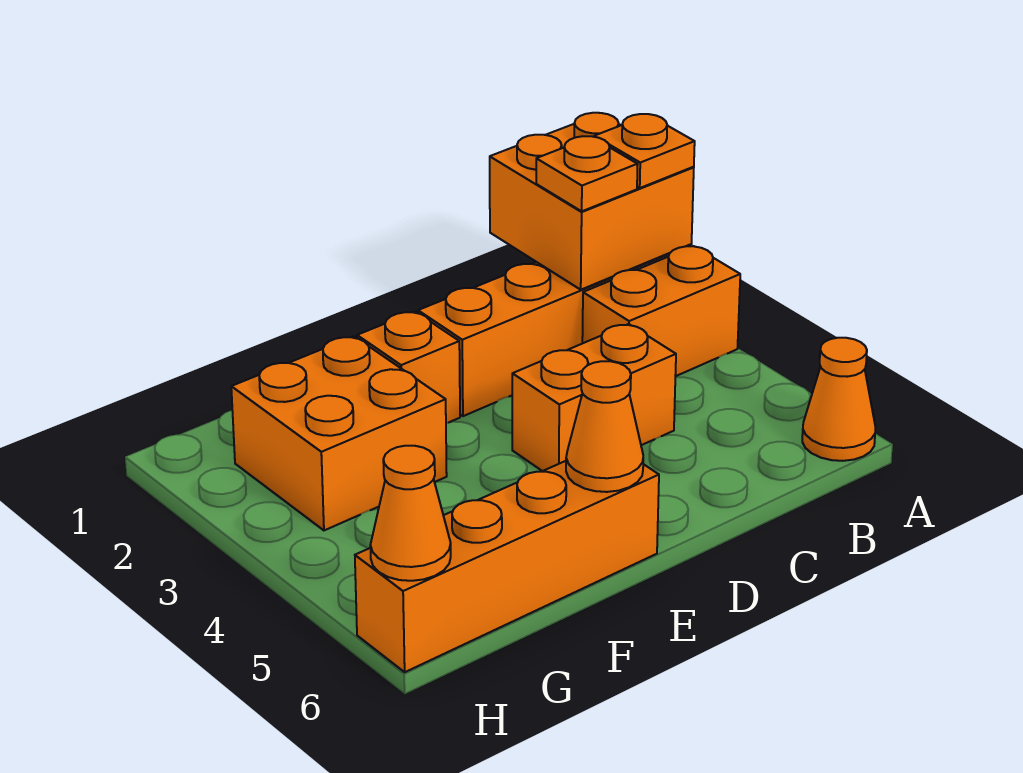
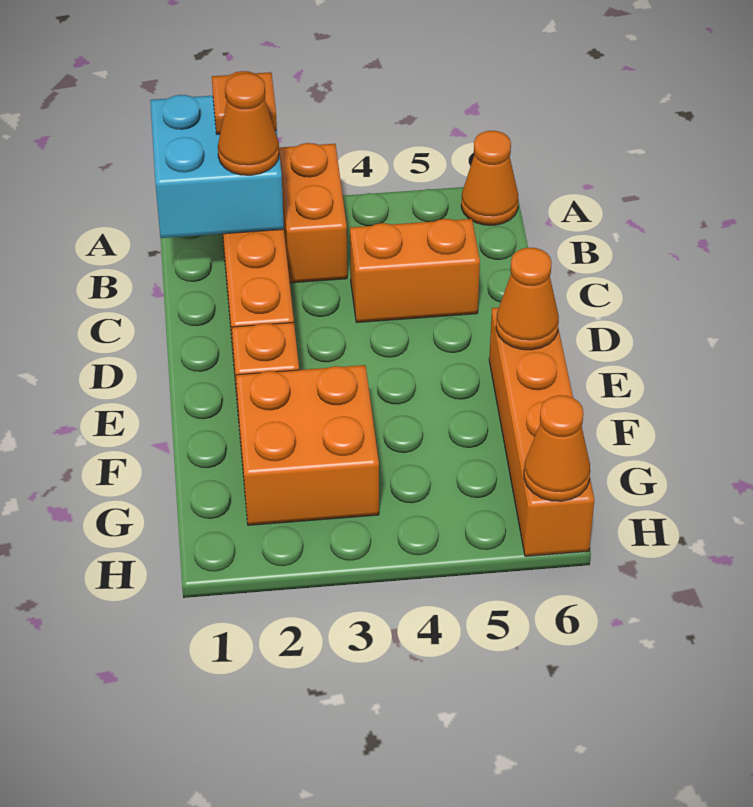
orange 2x2 brick [490,113,694,290] -> cyan 2x2 brick [150,95,284,238]
orange 1x1 plate [536,136,638,211] -> orange 1x1 cone [218,73,279,175]
orange 1x2 brick [512,324,676,471] -> orange 1x2 brick turned to [350,219,480,323]

